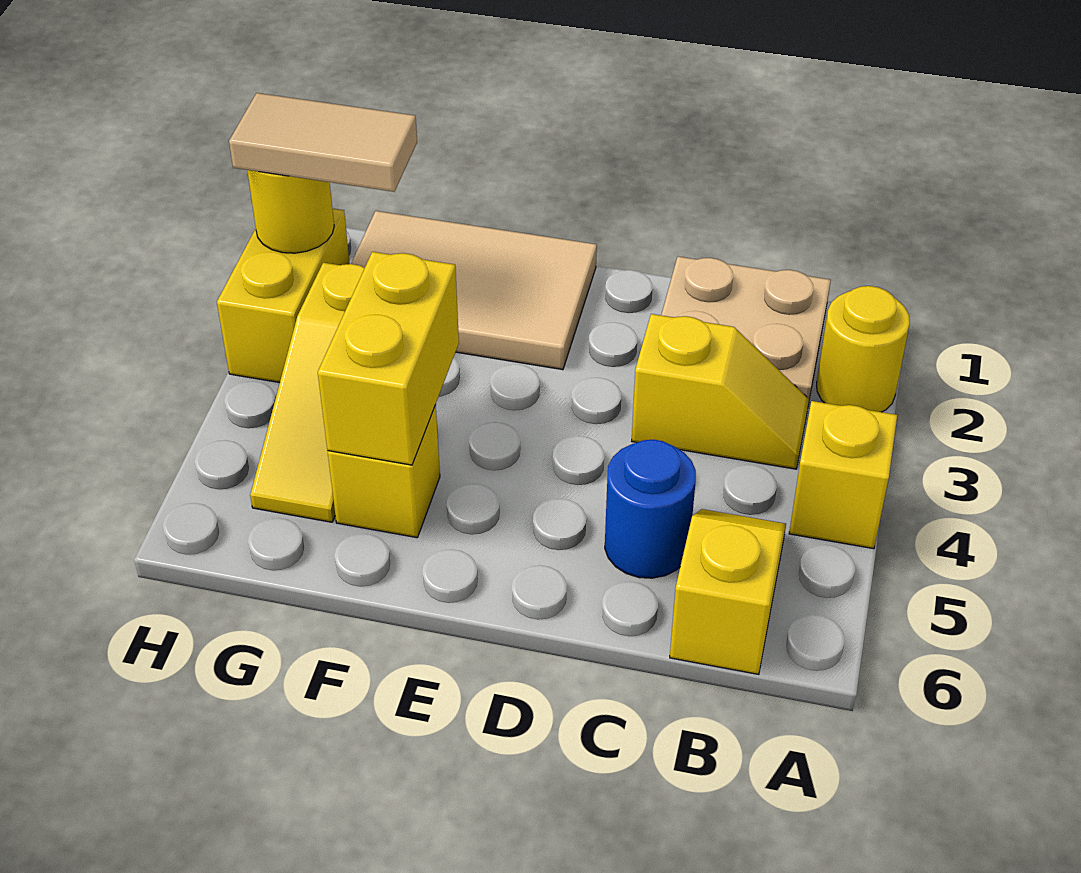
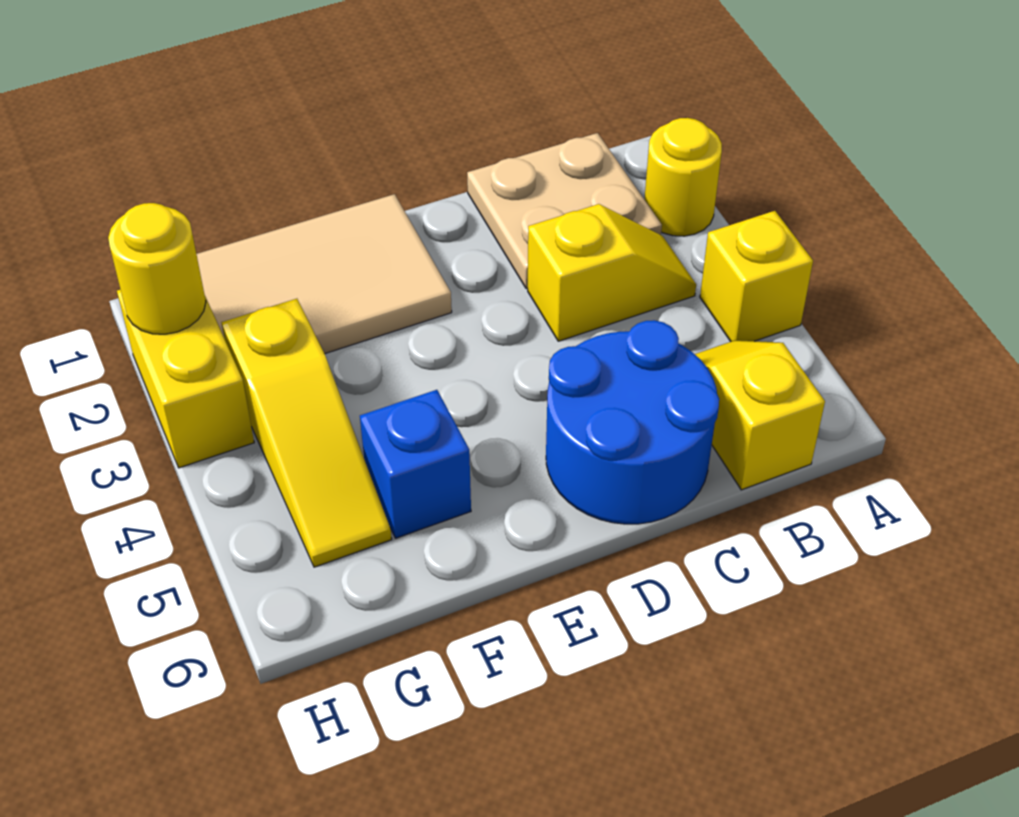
blue 1x1 round brick [605,440,696,578] -> blue 2x2 round brick [546,320,719,524]
yellow 1x2 brick [318,252,459,465] -> none
yellow 1x1 brick [328,405,440,538] -> blue 1x1 brick [360,390,471,538]
tan 1x2 tile [229,93,417,192] -> none

